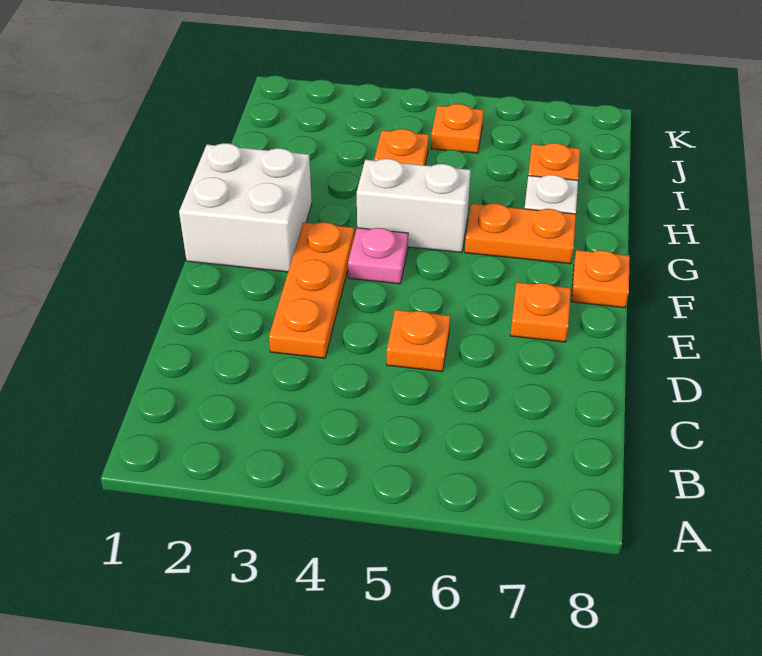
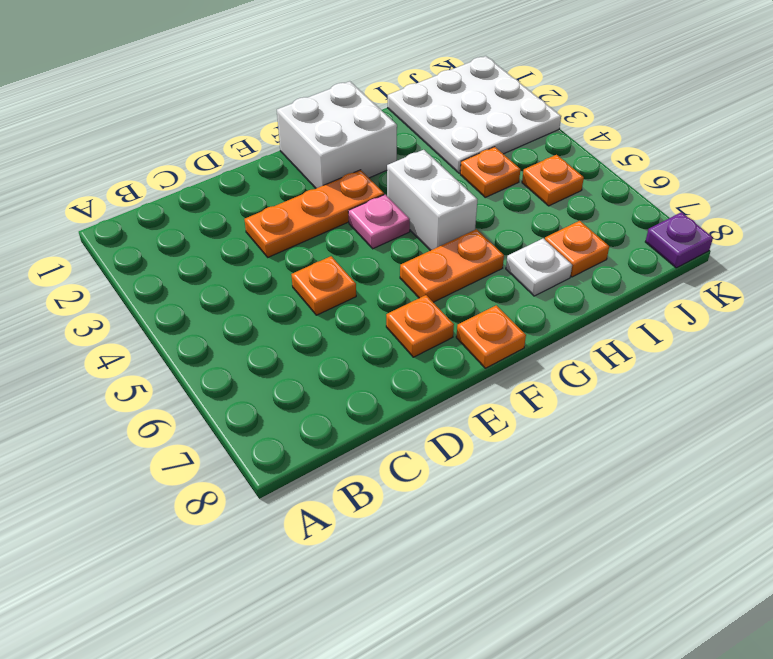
orange 1x2 plate [465,203,576,264] -> orange 1x2 plate turned to [400,229,504,302]
none -> white 3x3 plate [388,56,561,173]
none -> purple 1x1 plate [645,212,713,268]

